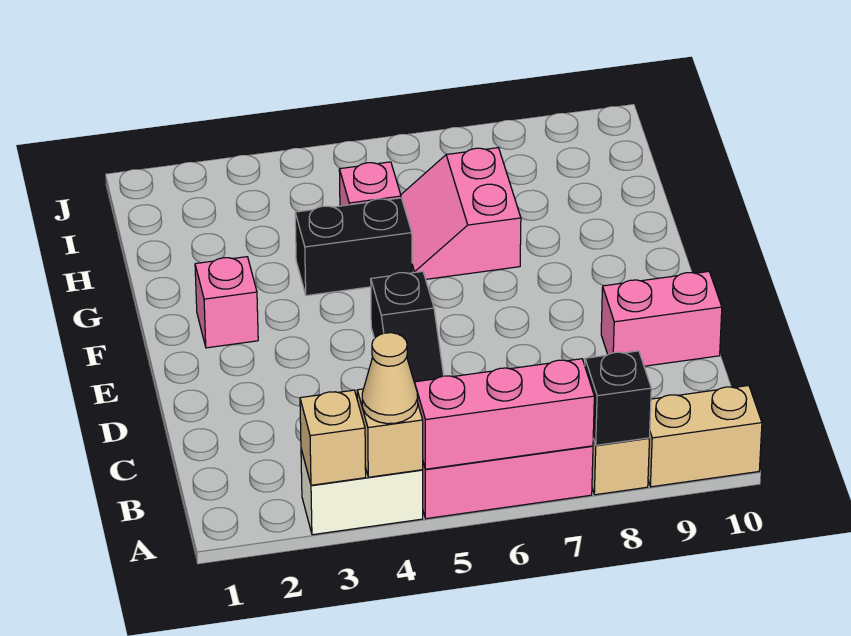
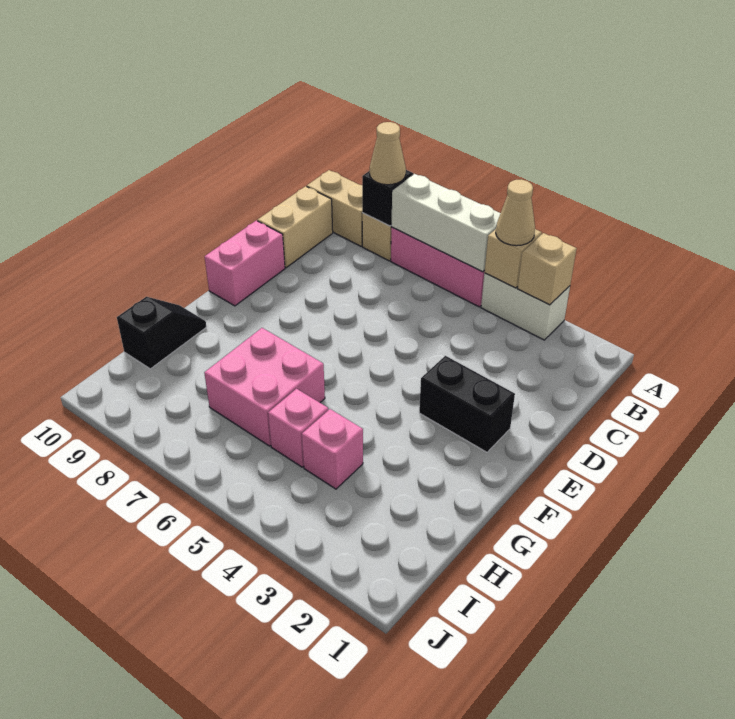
pink 1x3 brick [415,359,594,469] -> white 1x3 brick [391,174,501,272]
none -> tan 1x1 cone [370,122,406,185]
none -> tan 1x2 brick [258,186,333,268]
black 1x2 slope [371,271,444,383] -> black 1x2 slope moved to [117,297,206,369]
pink 1x2 brick [601,272,722,366] -> pink 1x2 brick turned to [205,220,285,306]
pink 1x1 brick [195,257,258,348] -> pink 1x1 brick moved to [302,409,363,489]
black 1x2 brick [295,198,412,296] -> black 1x2 brick moved to [419,356,515,452]
pink 2x2 slope [401,148,521,279] -> pink 2x2 brick [204,328,325,446]

